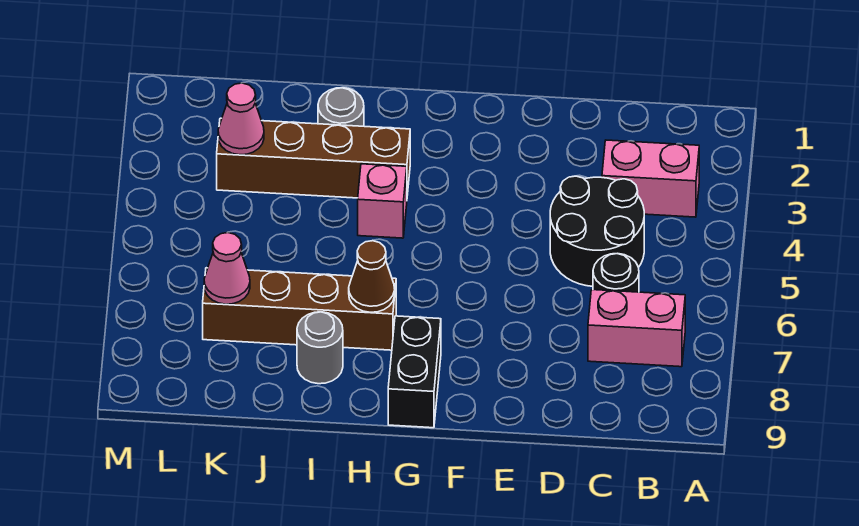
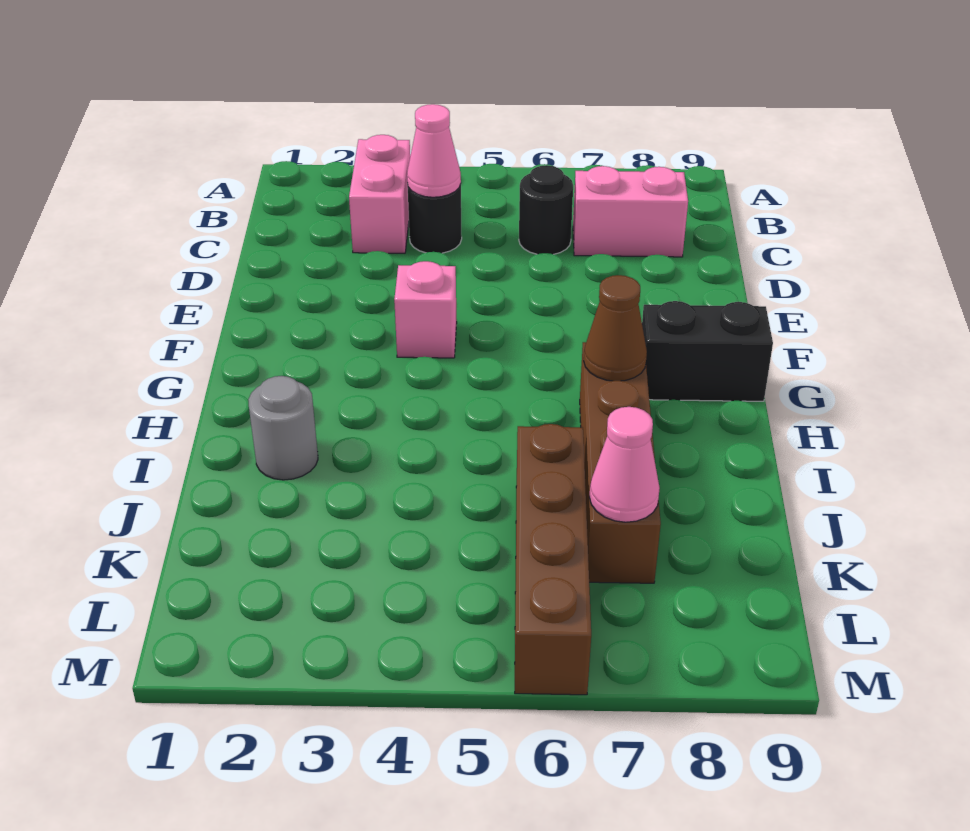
pink 1x2 brick [588,290,685,367] -> pink 1x2 brick turned to [573,166,688,257]
black 2x2 round brick [550,176,644,286] -> black 1x1 round brick [407,184,462,253]
brown 1x4 brick [217,118,410,198] -> brown 1x4 brick moved to [515,424,591,695]
pink 1x1 brick [358,164,407,238] -> pink 1x1 brick moved to [394,261,457,358]
grey 1x1 round brick [297,312,343,384] -> none
pink 1x1 cone [218,83,264,155] -> pink 1x1 cone moved to [407,104,461,197]

